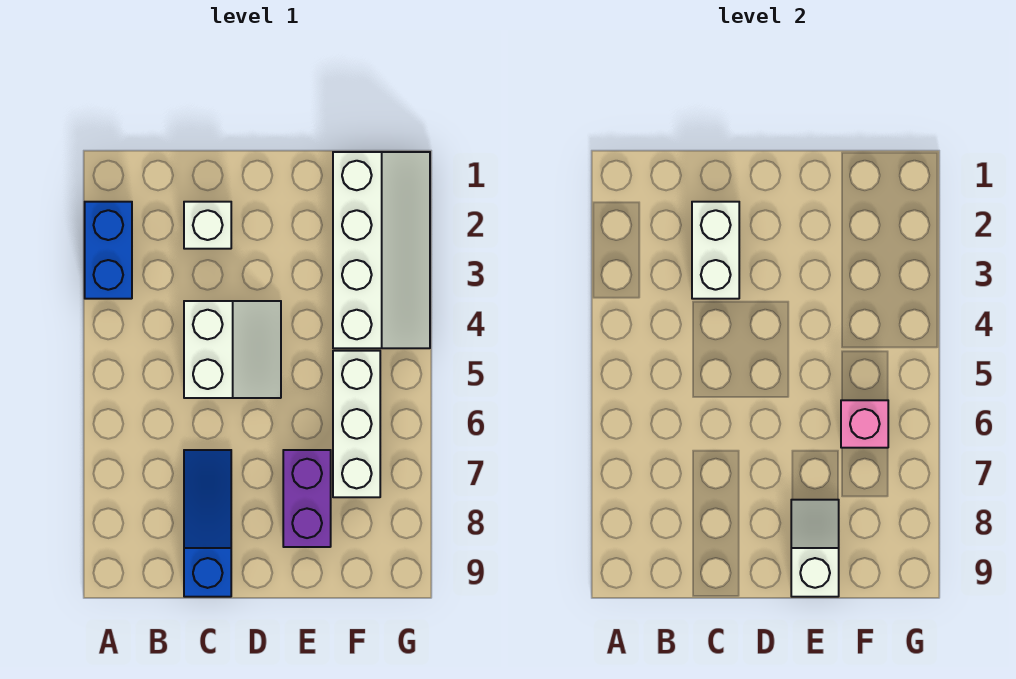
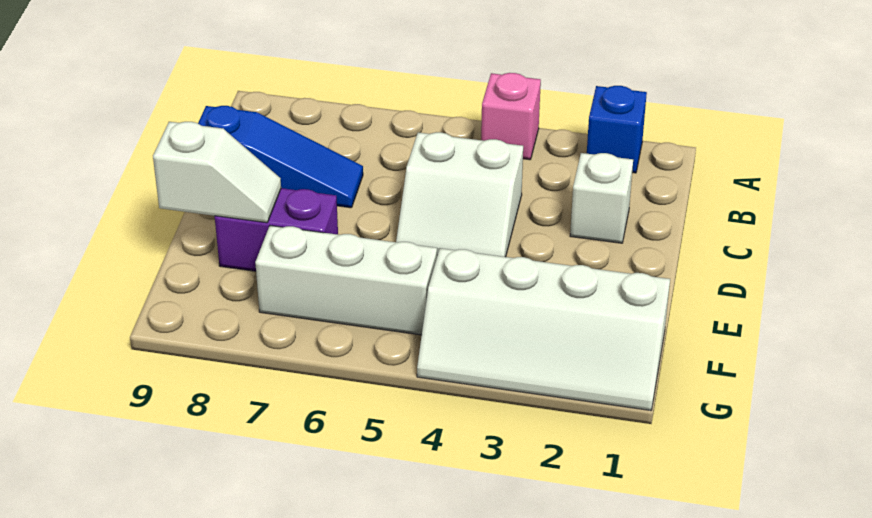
blue 1x2 brick [85,202,132,299] -> blue 1x1 brick [587,86,647,173]
white 1x2 brick [692,202,739,299] -> none
pink 1x1 brick [841,400,888,448] -> pink 1x1 brick moved to [481,73,541,160]

